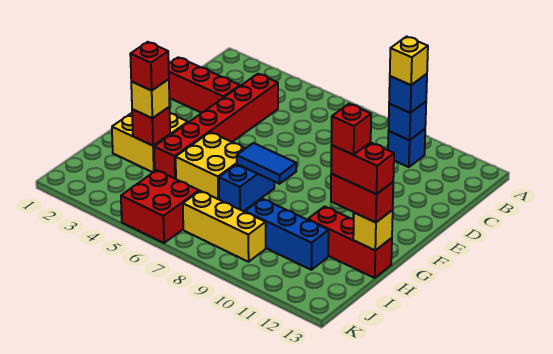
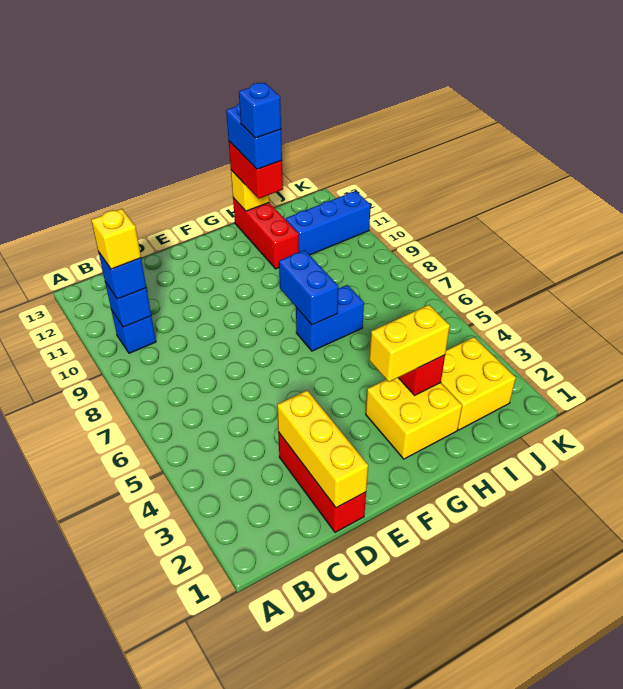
red 1x6 brick [154,74,278,179] -> none
yellow 2x2 brick [176,132,246,199] -> yellow 2x2 brick moved to [441,337,516,430]
blue 1x2 tile [237,143,296,184] -> blue 1x2 brick [279,250,338,325]
yellow 1x1 brick [131,79,170,118] -> yellow 1x2 brick [369,305,450,382]
red 1x1 brick [130,42,169,91] -> none
red 1x2 brick [331,142,394,194] -> blue 1x2 brick [226,103,282,169]
red 1x1 brick [332,104,371,155] -> blue 1x1 brick [239,83,281,138]
blue 1x3 brick [245,199,329,270] -> blue 1x3 brick turned to [286,191,371,255]
red 2x2 brick [121,170,199,243] -> none
yellow 1x3 brick [183,191,266,262] -> yellow 1x3 brick moved to [277,390,368,508]

